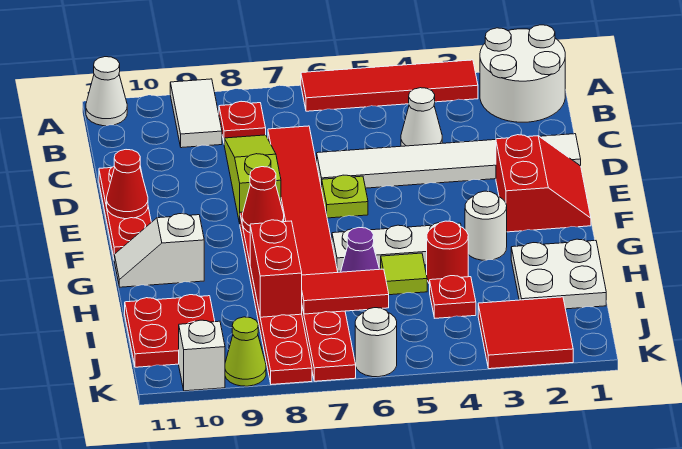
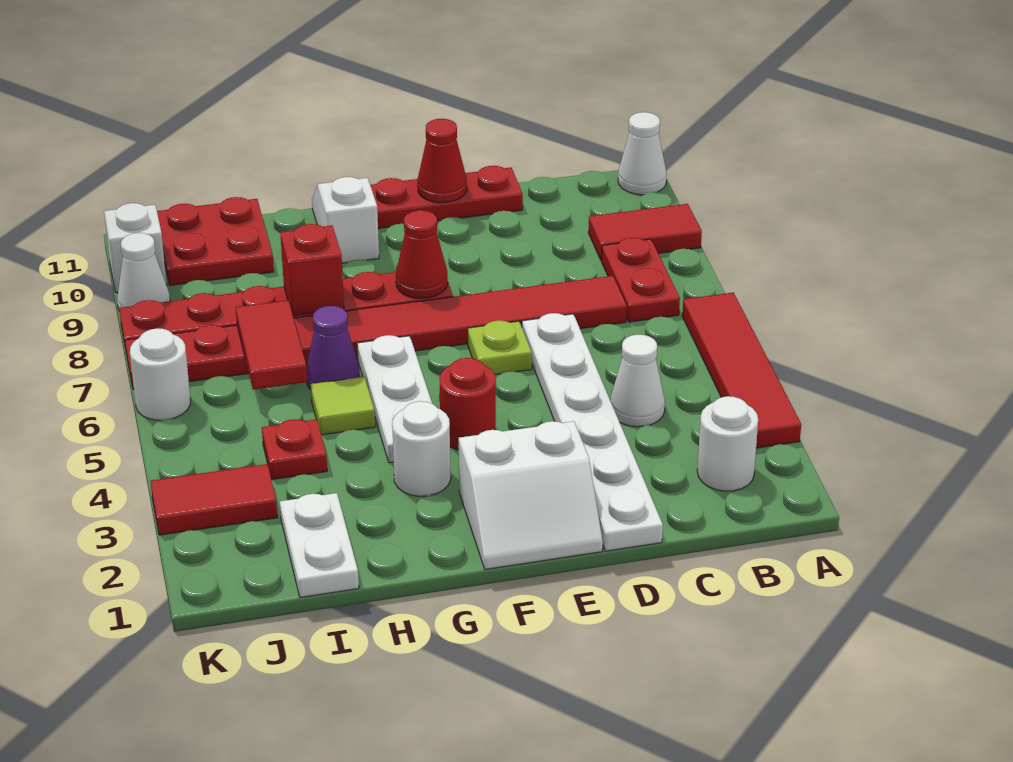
white 2x2 round brick [480,25,565,122] -> white 1x1 round brick [697,396,758,491]
white 1x2 tile [170,79,222,148] -> red 1x2 tile [588,204,702,261]
red 1x1 plate [219,101,266,141] -> red 1x2 plate [602,238,680,322]
lime 1x3 slope [224,135,281,223] -> none
white 1x6 tile [317,134,581,189] -> white 1x6 plate [522,313,663,551]
red 2x2 slope [496,135,591,232] -> white 2x2 slope [459,421,603,569]
white 2x2 plate [511,239,606,309] -> white 1x2 plate [280,493,359,598]
red 1x1 round brick [427,221,468,284] -> red 1x1 round brick moved to [439,358,496,450]
red 1x2 brick [250,220,302,317] -> red 1x1 brick [280,224,344,316]
red 2x2 tile [478,297,573,369] -> red 1x2 tile [150,464,278,535]
lime 1x1 cone [225,317,266,386] -> white 1x1 cone [117,233,170,311]

